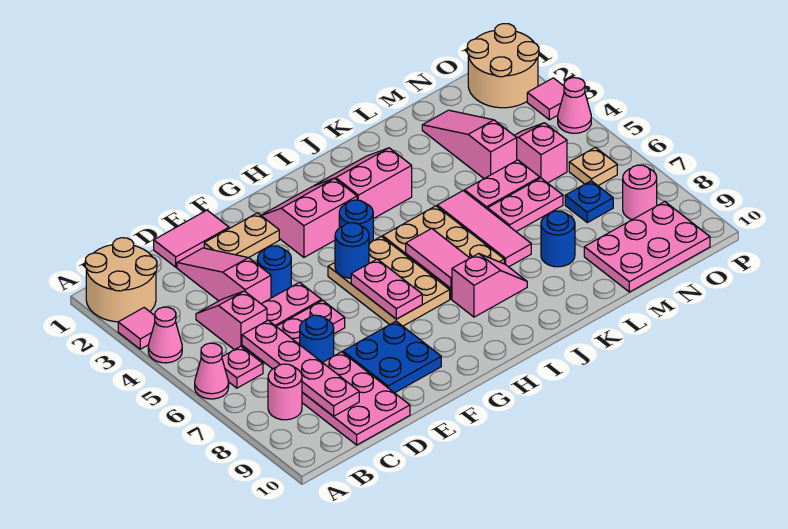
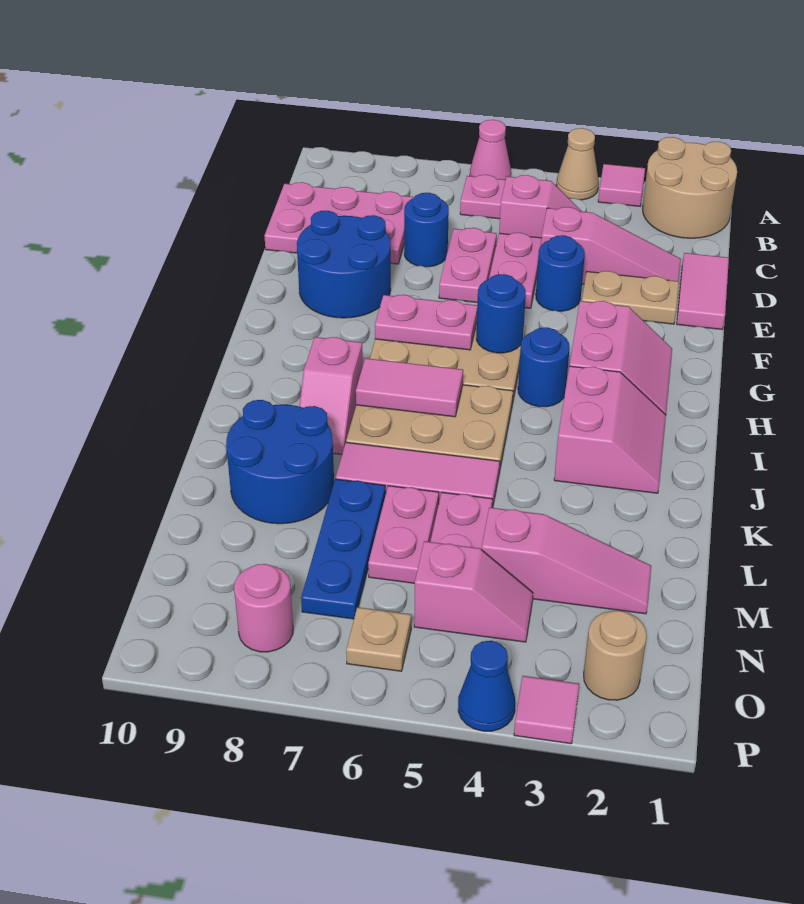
pink 1x1 cone [148,307,182,363] -> tan 1x1 cone [556,128,599,200]
pink 1x1 round brick [268,364,302,420] -> none
pink 1x4 plate [242,320,359,416] -> none
tan 1x2 plate [204,213,279,258] -> tan 1x2 plate turned to [582,271,679,324]
blue 2x2 plate [343,321,441,393] -> blue 2x2 round brick [297,211,391,318]
blue 1x1 round brick [541,211,575,267] -> blue 2x2 round brick [226,400,334,524]
pink 2x3 plate [584,202,710,292] -> none
blue 1x1 plate [565,181,613,223] -> blue 1x3 plate [301,479,386,619]
tan 2x2 round brick [467,24,539,108] -> tan 1x1 round brick [584,611,647,700]
pink 1x1 cone [558,78,591,133] -> blue 1x1 cone [458,641,515,731]

